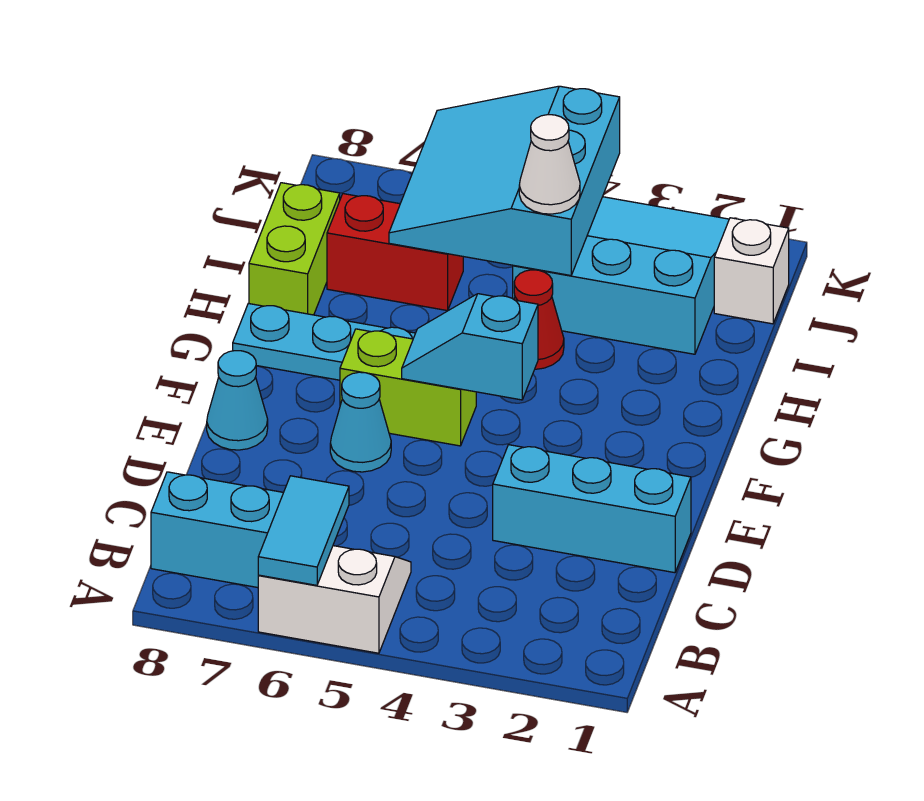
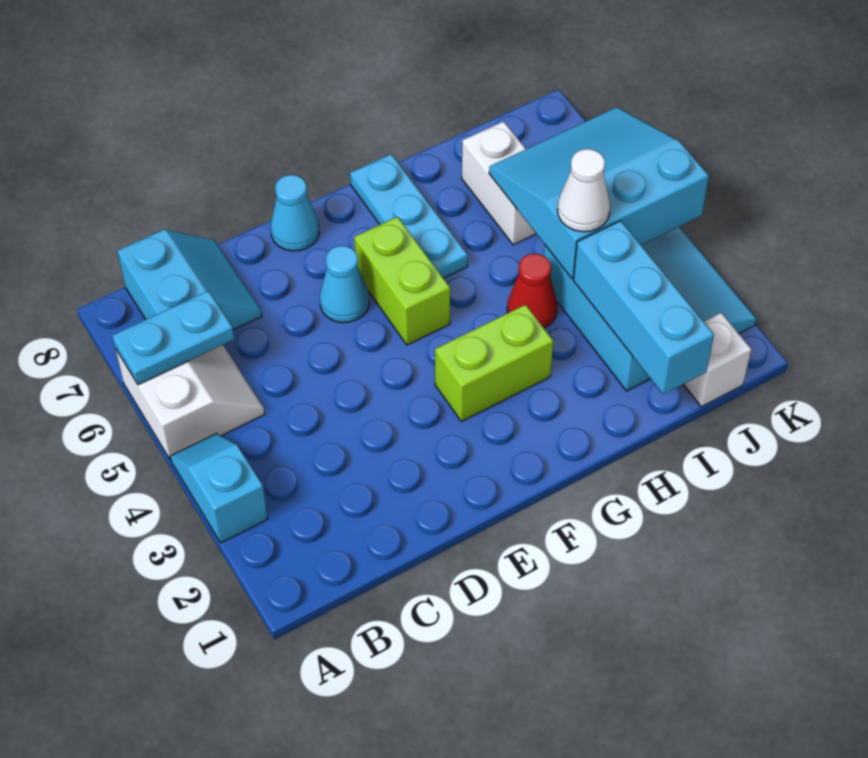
cyan 1x2 tile [258,476,349,585] -> cyan 1x2 plate [112,291,234,385]
cyan 1x3 brick [493,445,691,573] -> cyan 1x3 brick moved to [573,221,714,394]
cyan 1x2 slope [402,294,538,400] -> cyan 1x2 slope moved to [170,434,268,543]
lime 1x2 brick [249,183,340,315] -> lime 1x2 brick moved to [435,305,553,422]
red 1x2 brick [327,194,463,311] -> white 1x2 brick [462,121,536,245]

